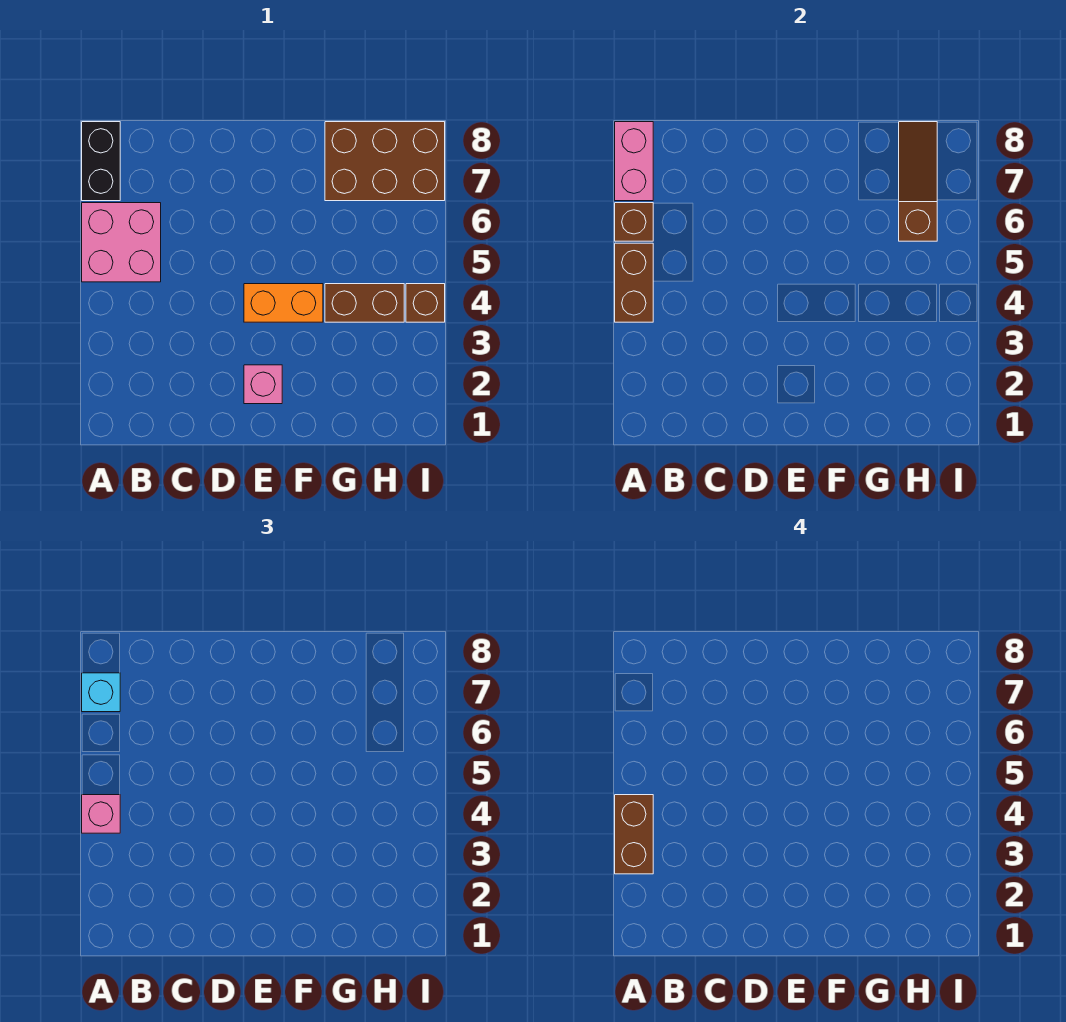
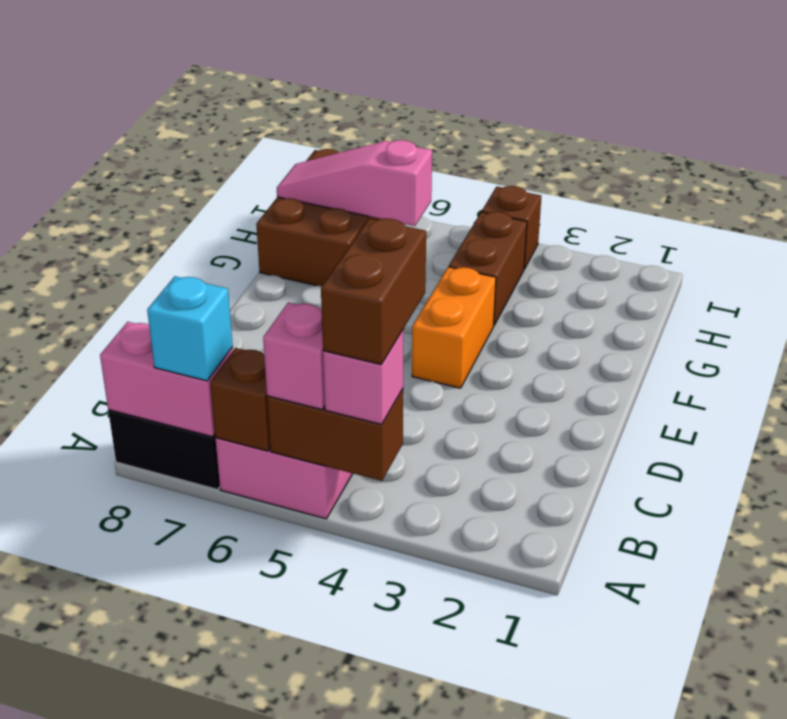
brown 1x2 brick [615,795,653,874] -> brown 1x2 brick turned to [321,219,426,364]
pink 1x1 brick [244,365,282,404] -> pink 1x1 brick moved to [263,302,325,410]
brown 1x3 slope [899,122,937,241] -> pink 1x3 slope [277,140,432,226]

